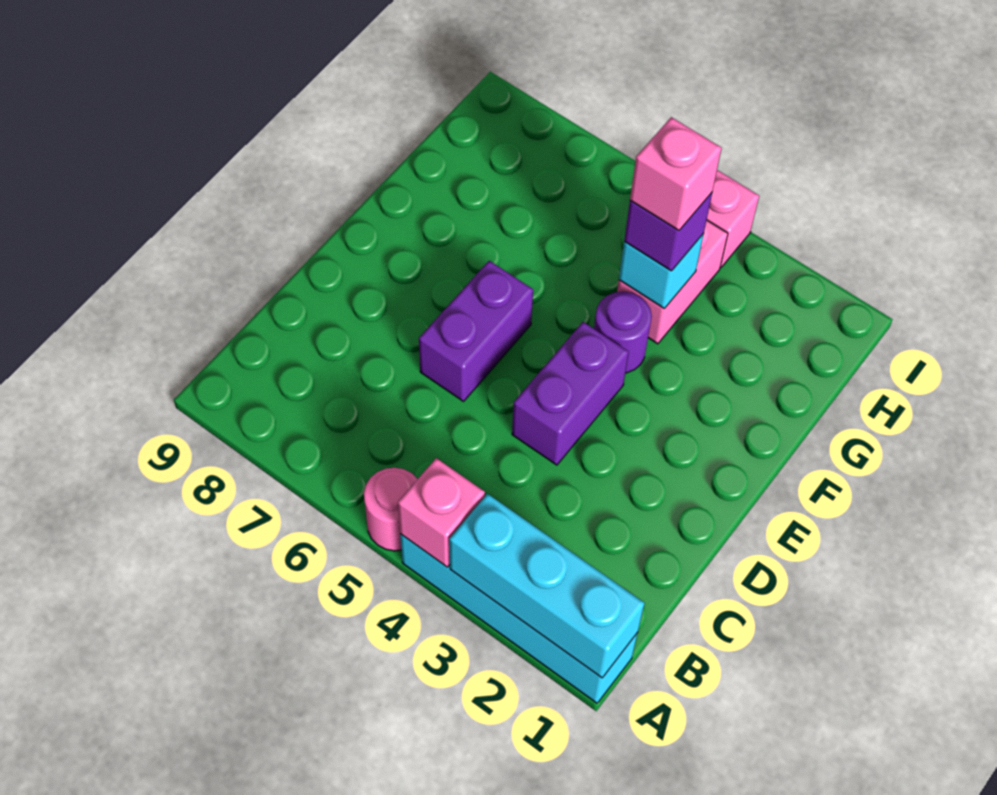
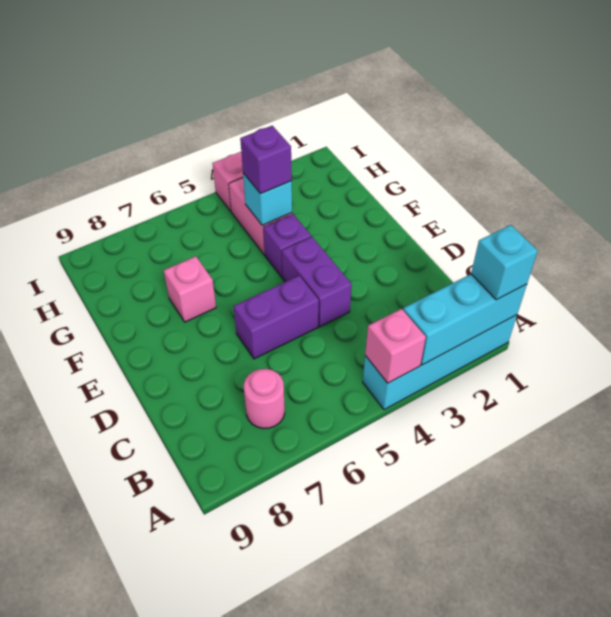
none -> cyan 1x1 brick [471,225,538,300]
pink 1x1 round brick [364,468,417,551] -> pink 1x1 round brick moved to [244,369,285,429]
purple 1x2 brick [419,261,533,401] -> purple 1x2 brick turned to [233,275,319,359]
purple 1x1 round brick [594,291,652,373] -> purple 1x1 brick [263,214,311,277]
pink 1x1 brick [630,117,722,230] -> pink 1x1 brick moved to [164,256,216,322]

